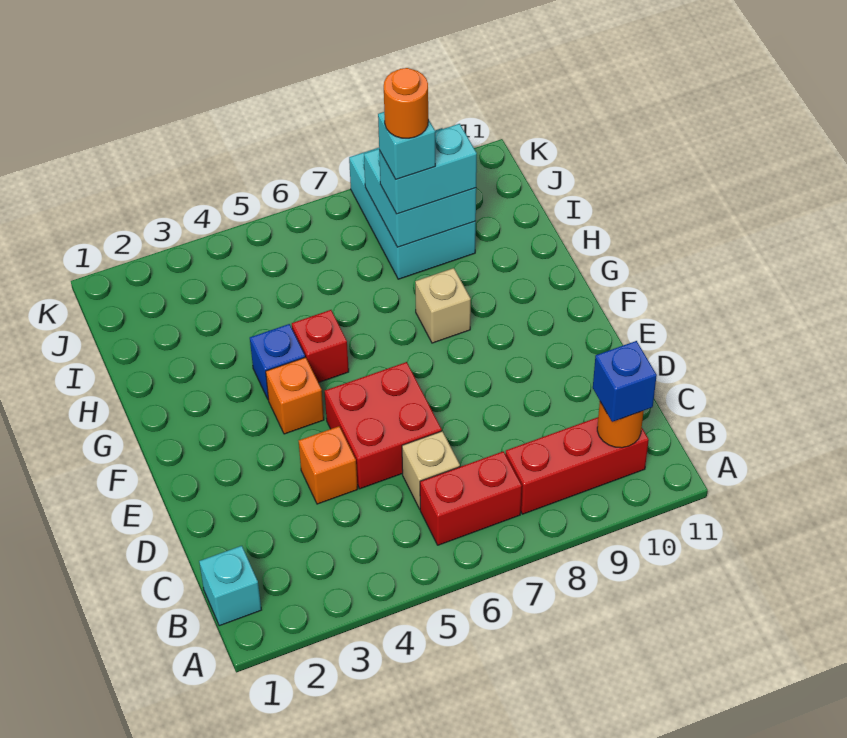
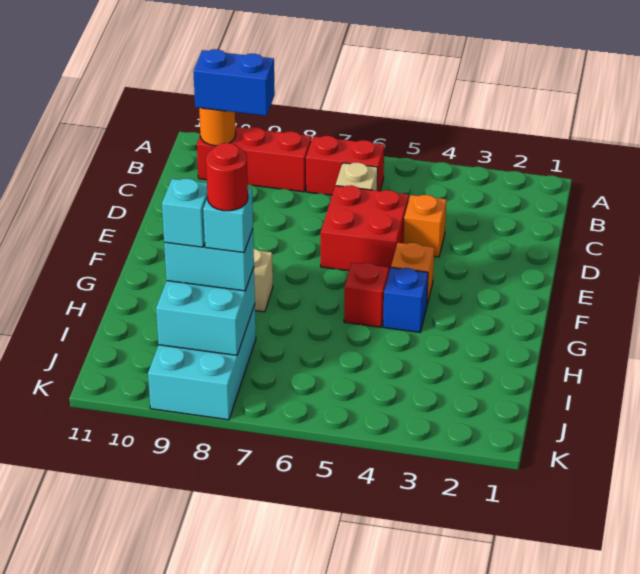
cyan 1x1 brick [199,546,261,626] -> cyan 1x1 brick moved to [162,179,208,247]
blue 1x1 brick [593,341,657,422] -> blue 1x2 brick [193,49,275,116]
orange 1x1 round brick [384,68,428,138] -> red 1x1 round brick [206,143,248,211]

